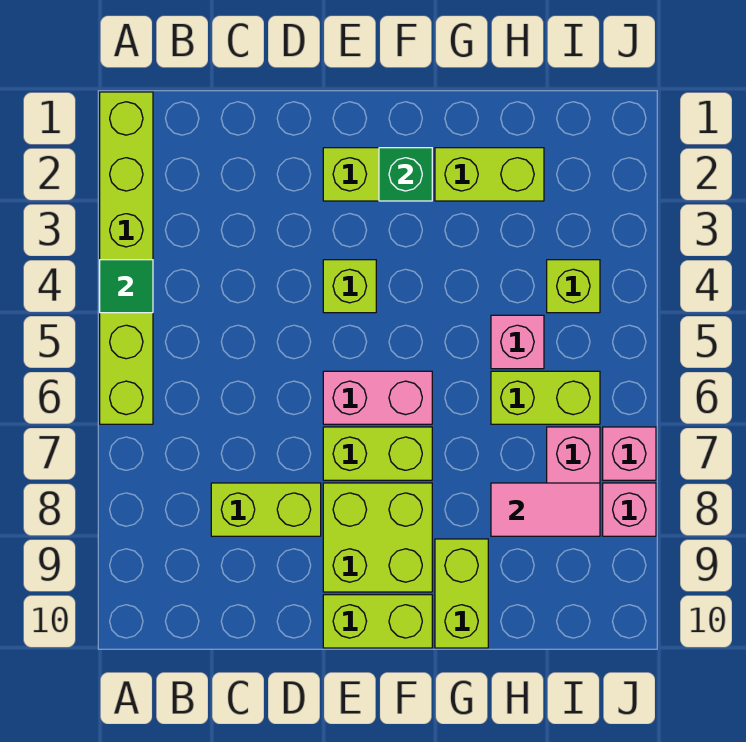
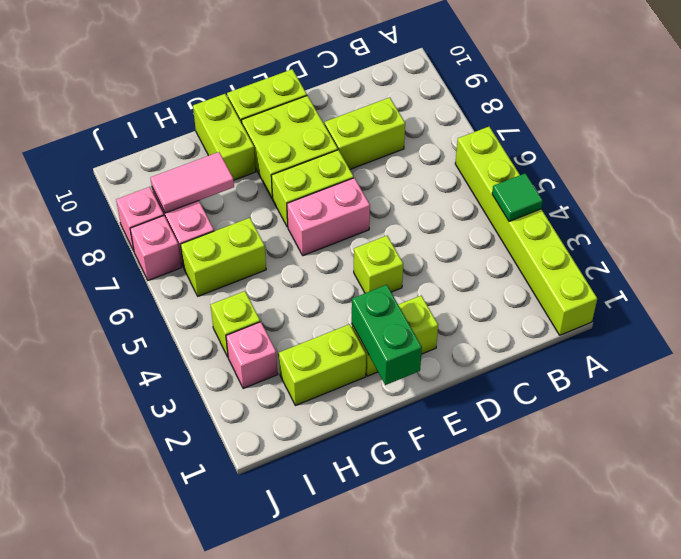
green 1x1 brick [379,148,432,201] -> green 1x2 brick [352,285,422,385]
pink 1x1 brick [491,315,544,369] -> pink 1x1 brick moved to [226,322,278,389]

